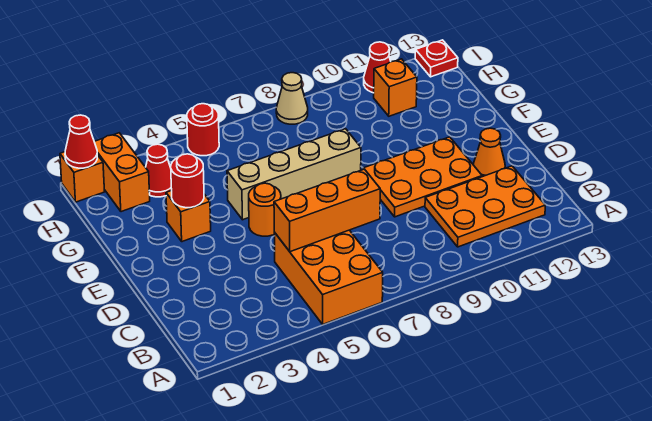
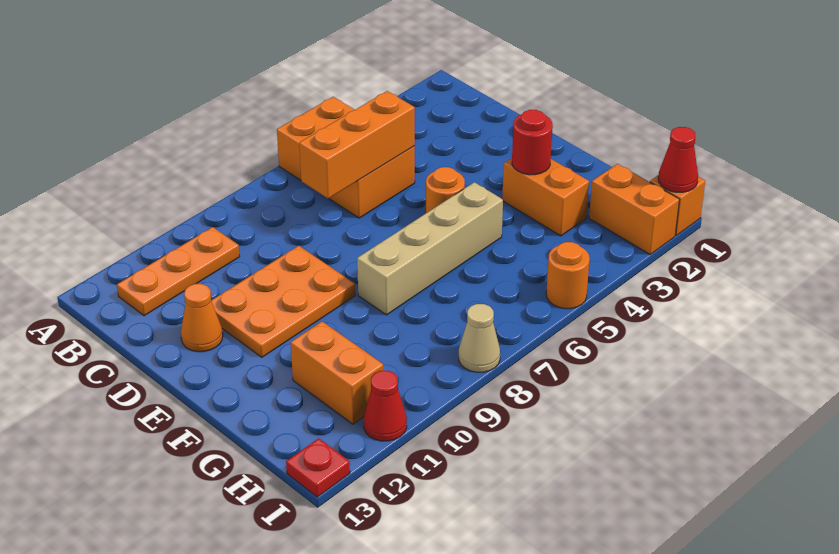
orange 2x3 plate [425,166,545,247] -> orange 1x3 plate [117,227,240,316]
orange 1x1 brick [166,190,211,242] -> orange 1x2 brick [502,158,589,236]
red 1x1 cone [146,144,172,197] -> none
orange 1x1 brick [374,59,417,116] -> orange 1x2 brick [291,322,383,424]
red 1x1 round brick [187,104,219,156] -> orange 1x1 round brick [546,242,590,309]

